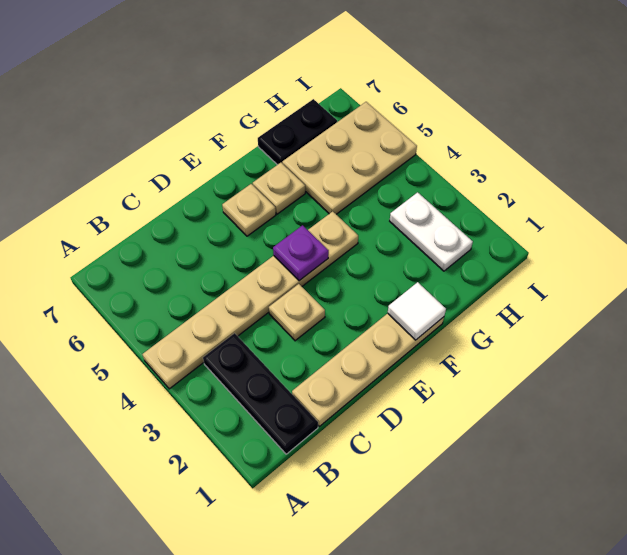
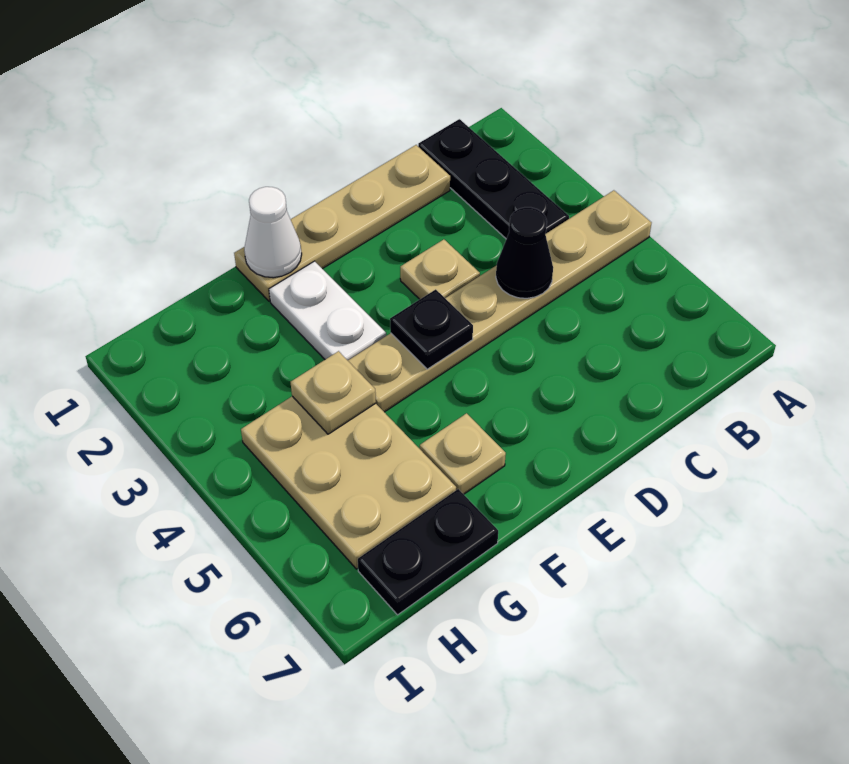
none -> black 1x1 cone [496,207,553,298]
purple 1x1 plate [273,225,329,281] -> black 1x1 plate [390,289,473,369]
tan 1x1 plate [222,184,276,236] -> tan 1x1 plate moved to [291,351,376,434]
white 1x1 tile [388,282,446,340] -> white 1x1 cone [244,187,302,278]
tan 2x3 plate [282,102,417,214] -> tan 2x3 plate turned to [241,396,456,569]
white 1x2 plate [390,192,473,271] -> white 1x2 plate moved to [269,261,386,360]

